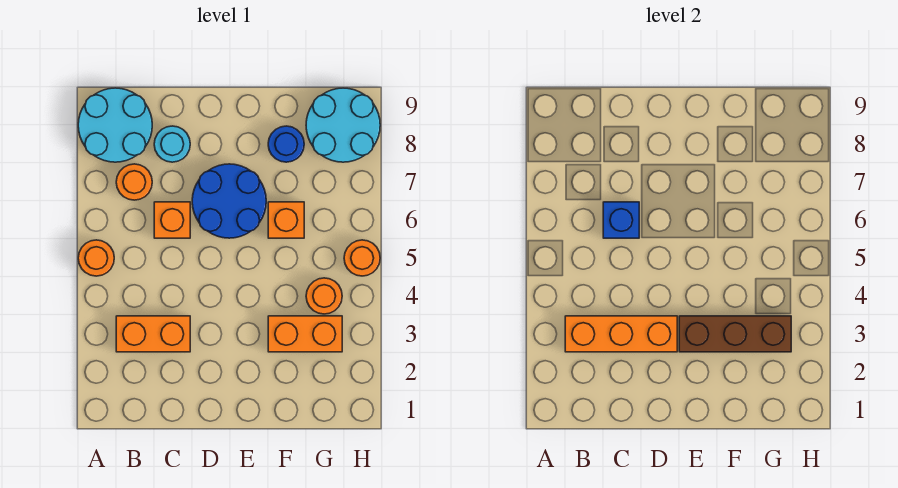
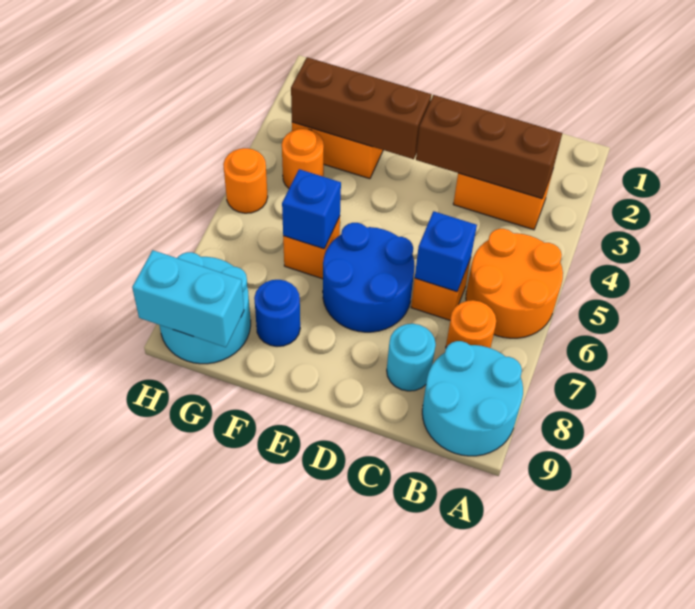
orange 1x1 round brick [78,240,114,276] -> orange 2x2 round brick [466,229,563,338]
orange 1x3 brick [565,316,677,352] -> brown 1x3 brick [416,95,562,199]
none -> blue 1x1 brick [282,169,341,249]
none -> cyan 1x2 brick [132,250,244,347]

